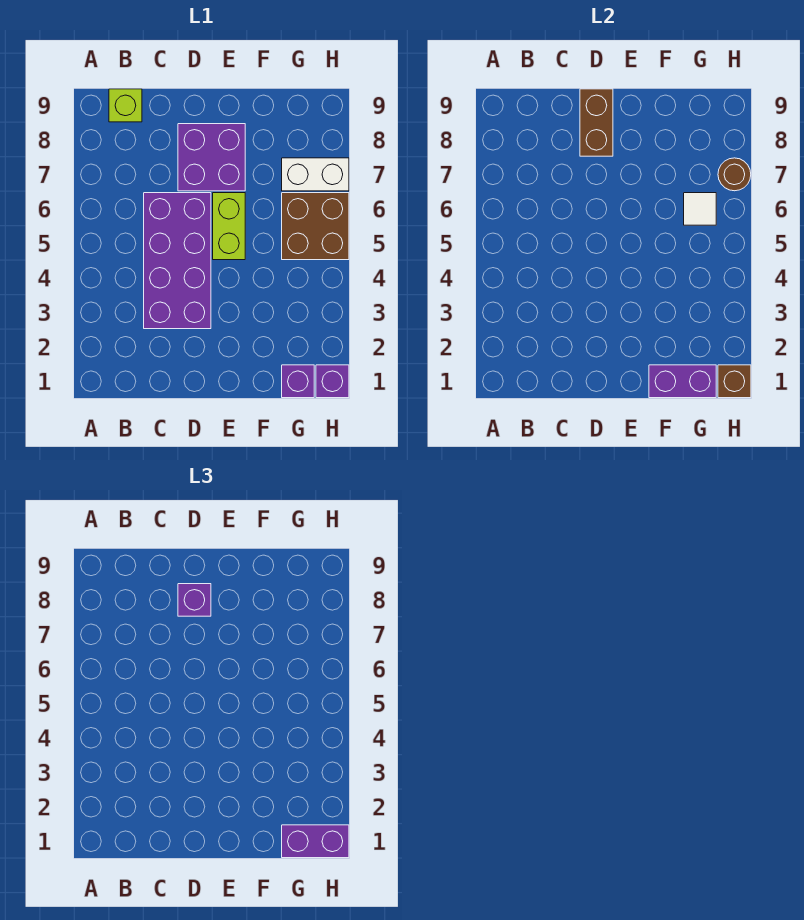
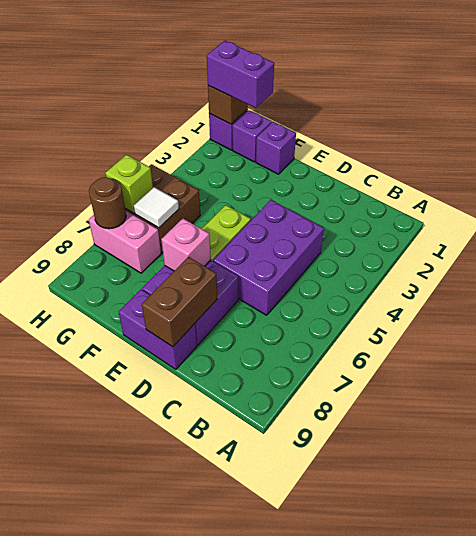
lime 1x1 brick [109,89,142,122] -> lime 1x1 brick moved to [106,155,153,213]
purple 2x4 brick [144,193,211,329] -> purple 2x3 brick [213,200,324,315]
purple 1x1 brick [178,584,211,616] -> purple 1x1 brick moved to [256,122,296,174]
none -> pink 1x1 brick [161,219,211,271]
purple 1x2 brick [649,365,716,398] -> purple 1x2 brick moved to [118,290,197,369]
white 1x2 brick [282,158,349,191] -> pink 1x2 brick [89,211,161,273]

